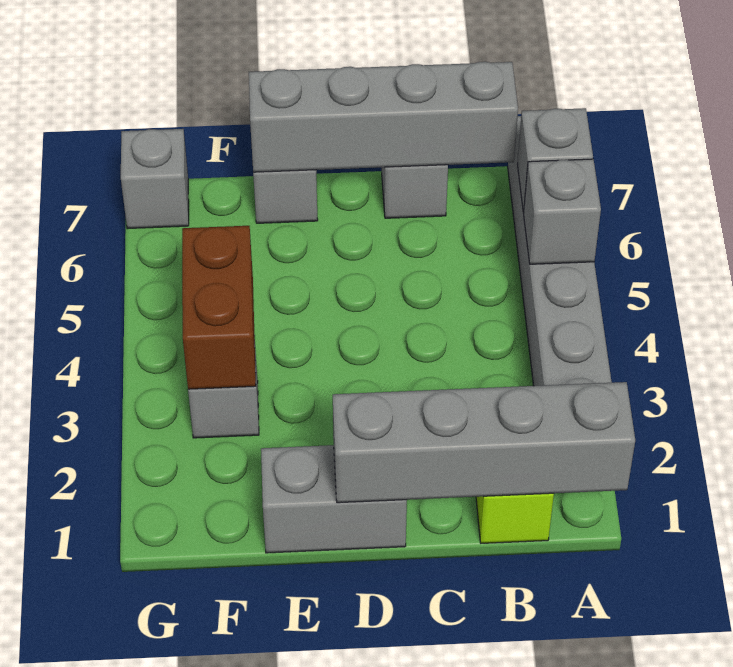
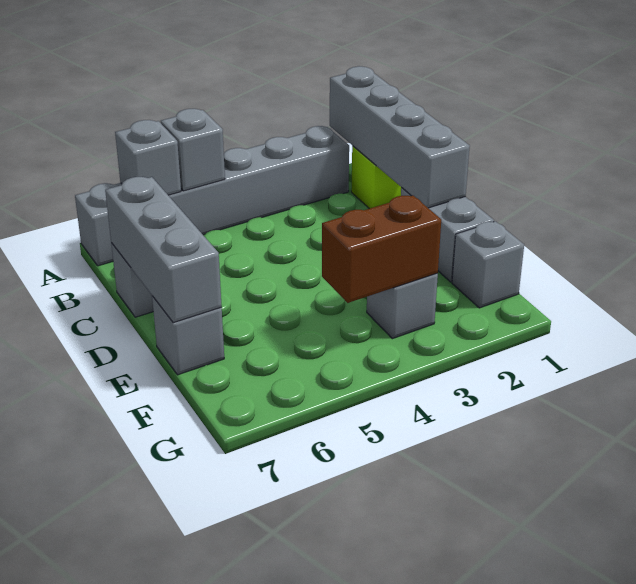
grey 1x4 brick [249,62,518,172] -> grey 1x3 brick [105,177,222,323]
grey 1x1 brick [121,129,189,229] -> grey 1x1 brick moved to [452,221,524,308]

